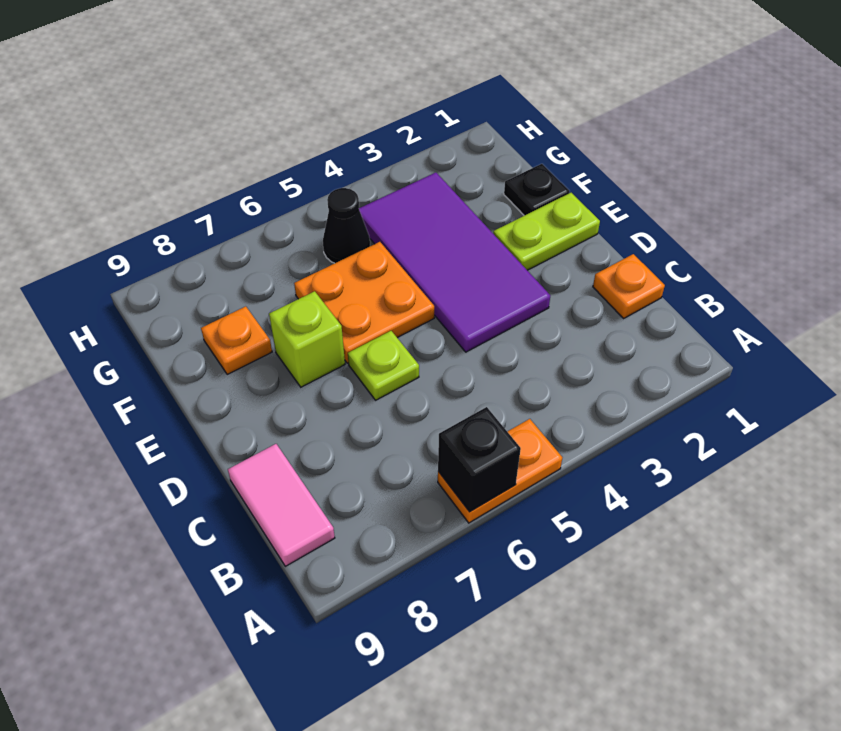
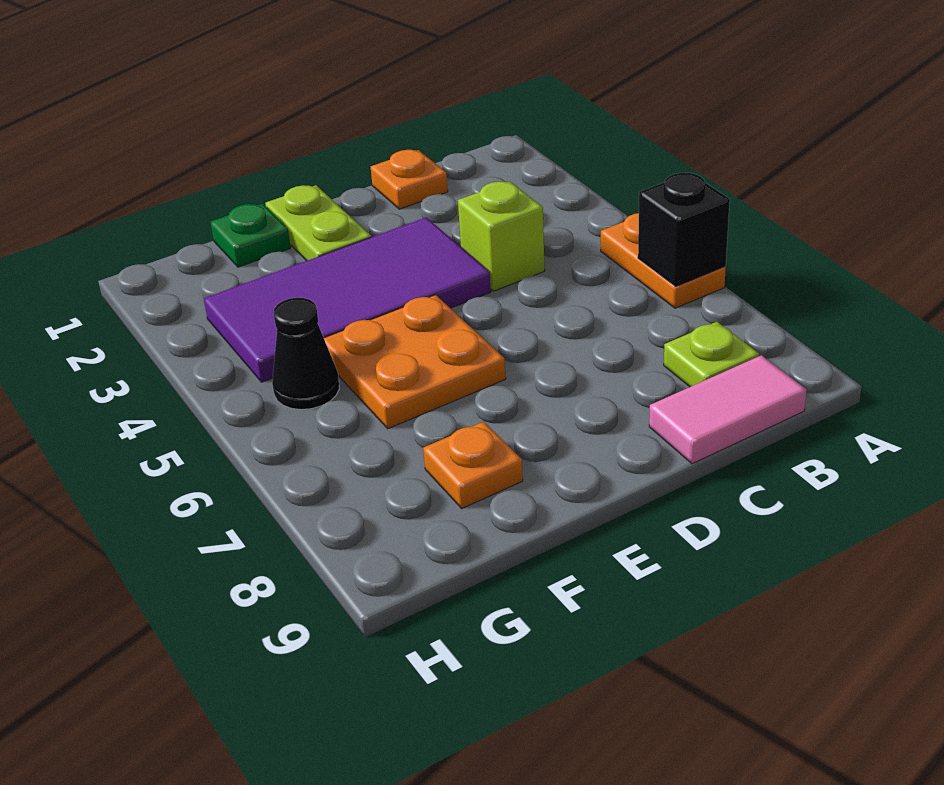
lime 1x1 plate [348,331,419,400] -> lime 1x1 plate moved to [664,322,759,387]
lime 1x1 brick [269,291,345,387] -> lime 1x1 brick moved to [458,181,545,291]
black 1x1 plate [504,164,570,216] -> green 1x1 plate [210,204,291,267]

